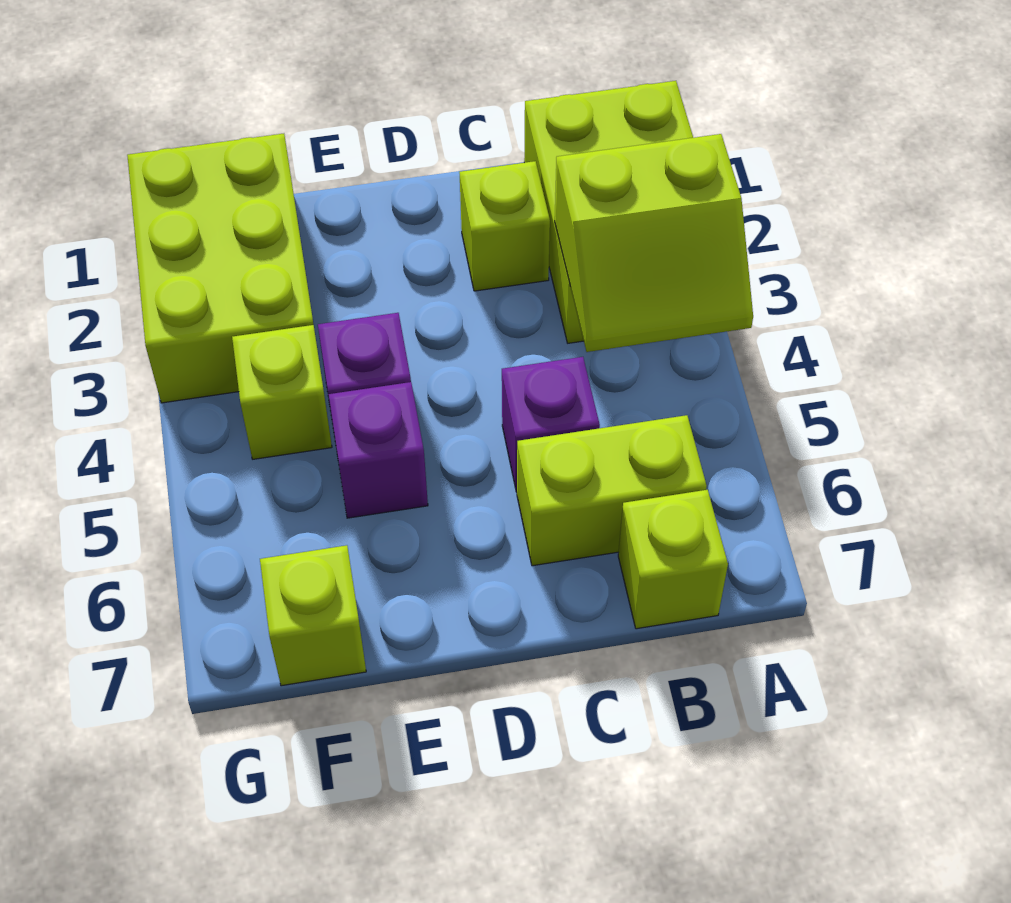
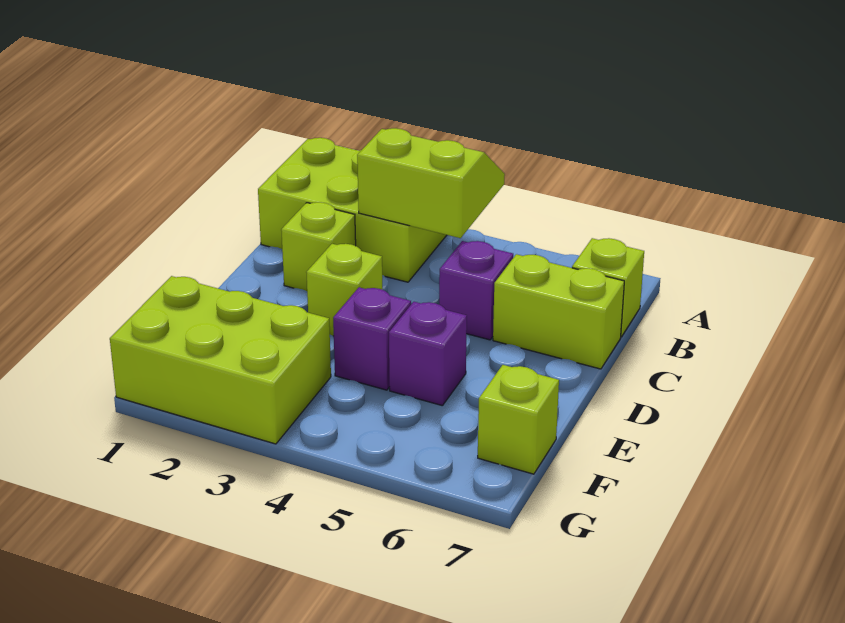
lime 2x2 slope [555,134,753,352] -> lime 2x2 slope turned to [357,128,505,238]
lime 1x2 brick [517,415,707,566] -> lime 1x2 brick turned to [493,254,624,369]
lime 1x1 brick [232,325,332,459] -> lime 1x1 brick moved to [306,244,382,336]

